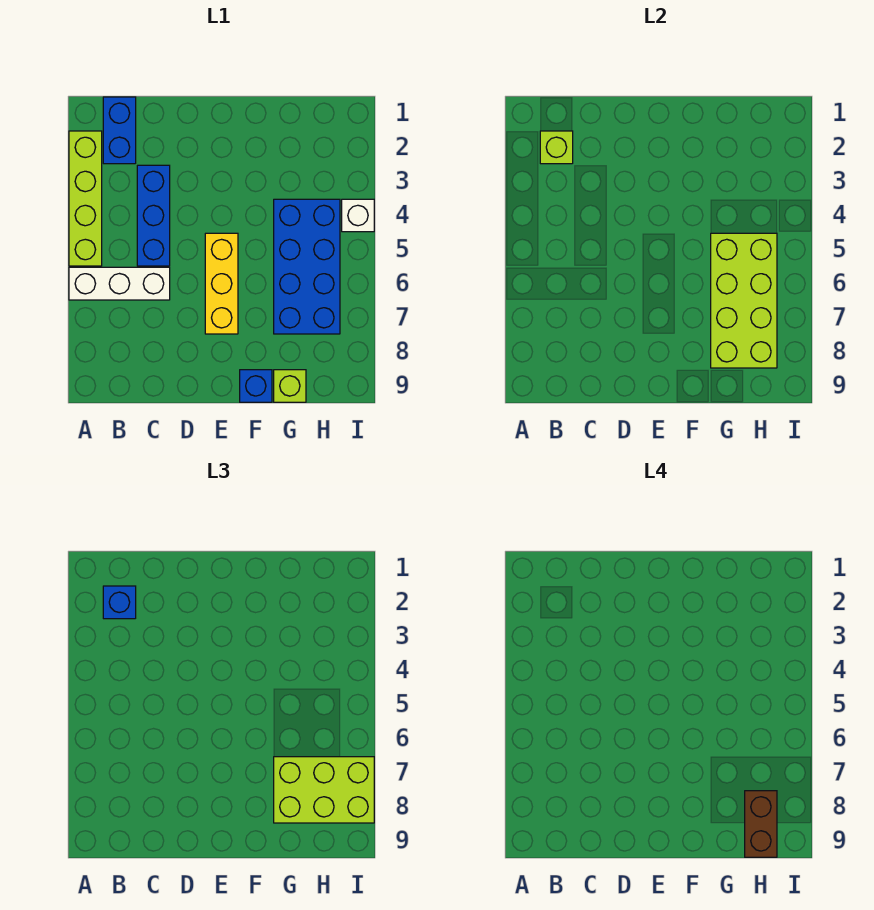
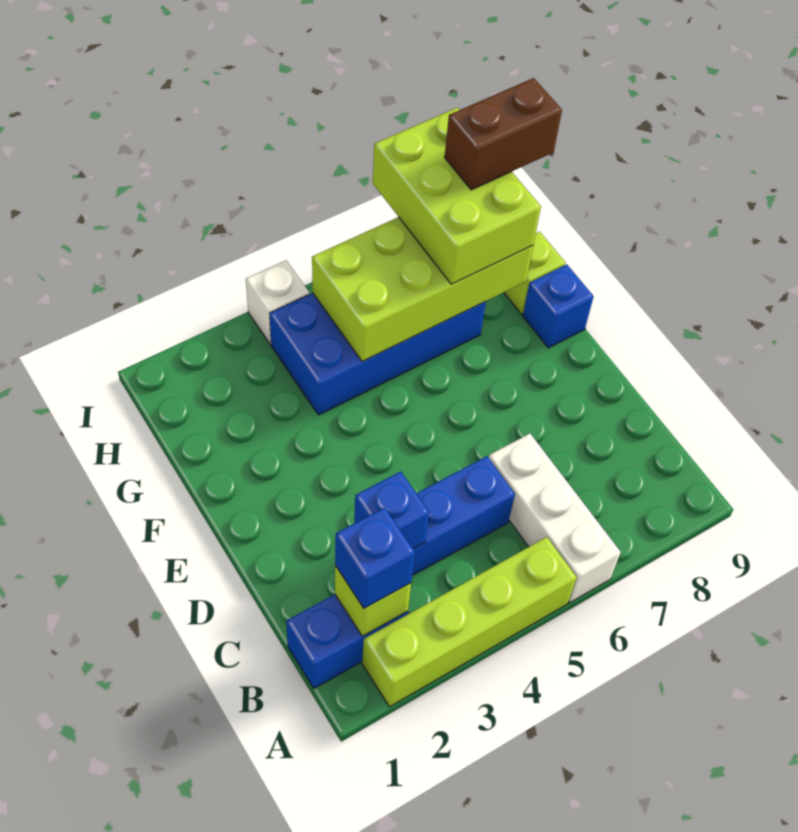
none -> blue 1x1 brick [354,472,429,549]
yellow 1x3 brick [205,233,238,334] -> none

